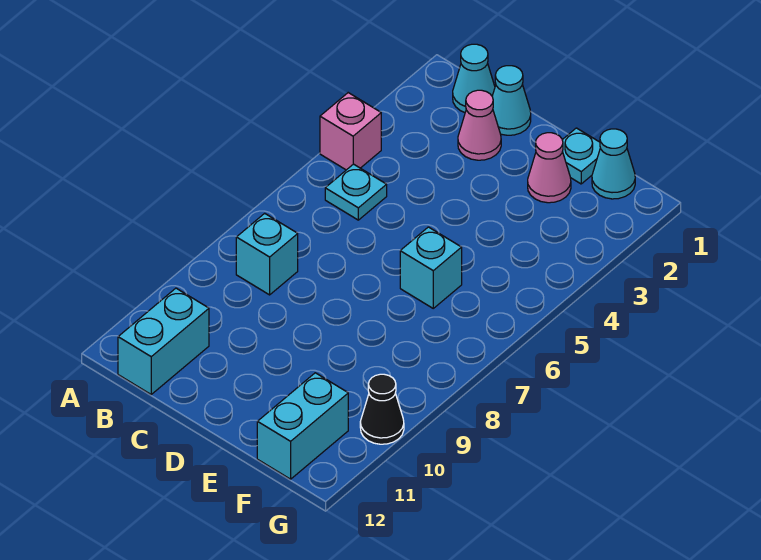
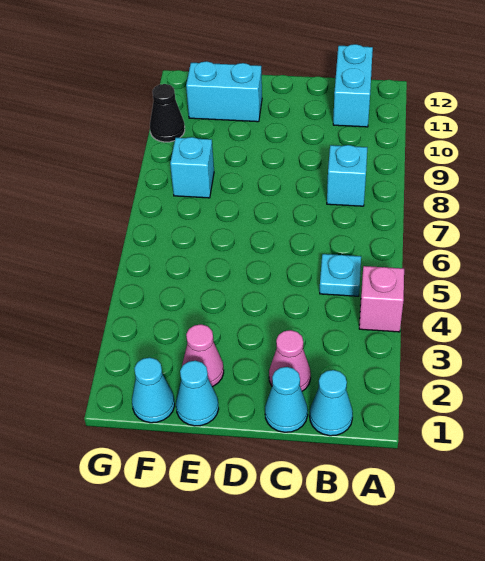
cyan 1x1 plate [562,128,600,184] -> cyan 1x1 cone [176,361,219,426]
cyan 1x1 brick [400,227,462,308] -> cyan 1x1 brick moved to [170,137,214,198]
cyan 1x2 brick [257,373,348,479] -> cyan 1x2 brick turned to [186,61,262,122]

